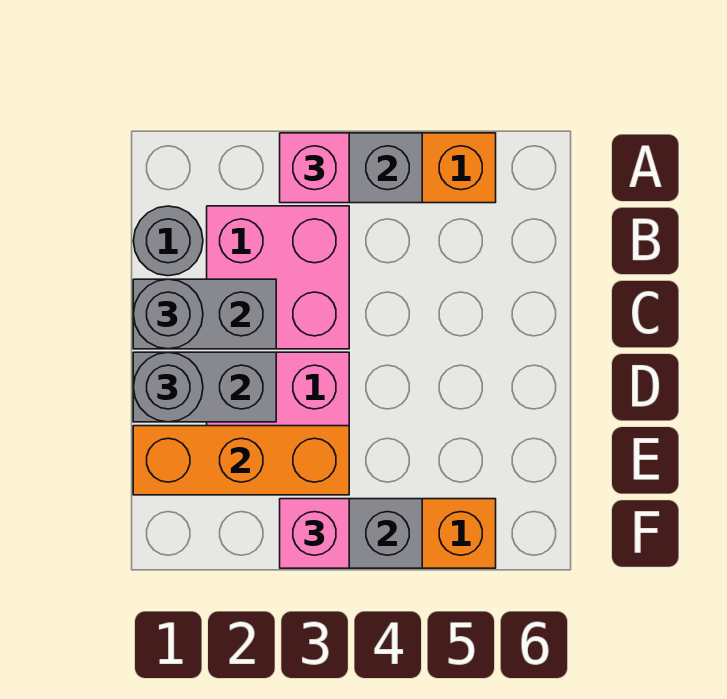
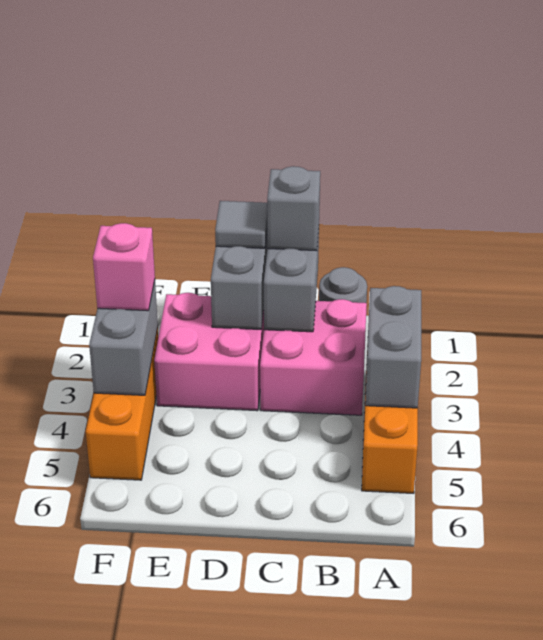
pink 1x1 brick [280,133,349,203] -> none
grey 1x1 round brick [133,279,203,349] -> grey 1x1 brick [267,166,320,251]
grey 1x1 round brick [133,352,203,422] -> grey 1x1 tile [215,201,267,248]
orange 1x3 brick [133,426,349,495] -> none

